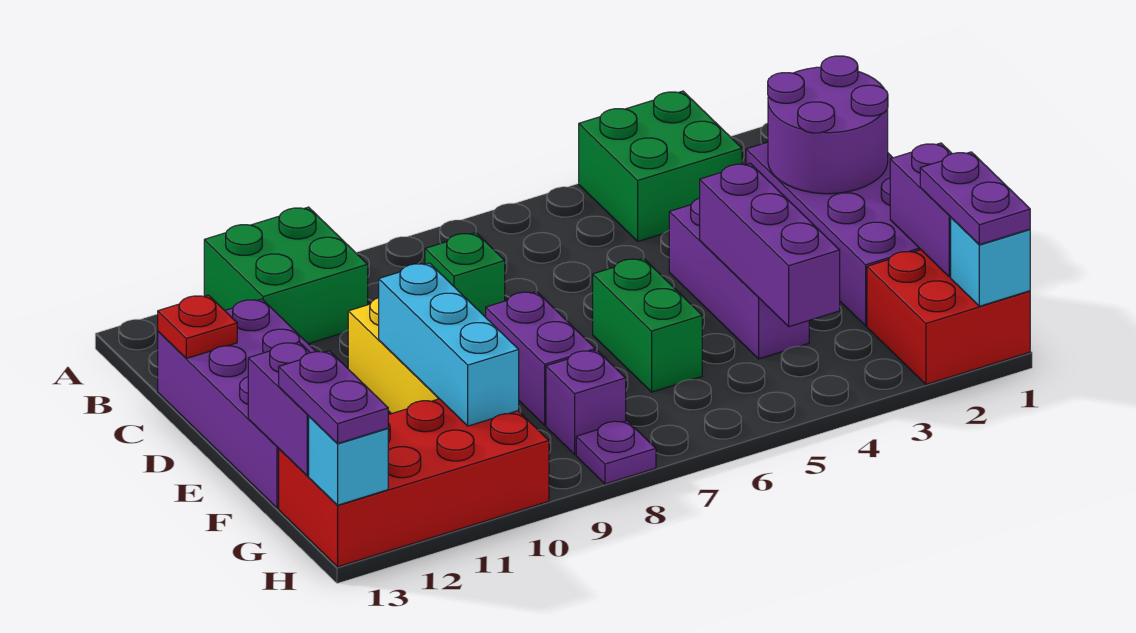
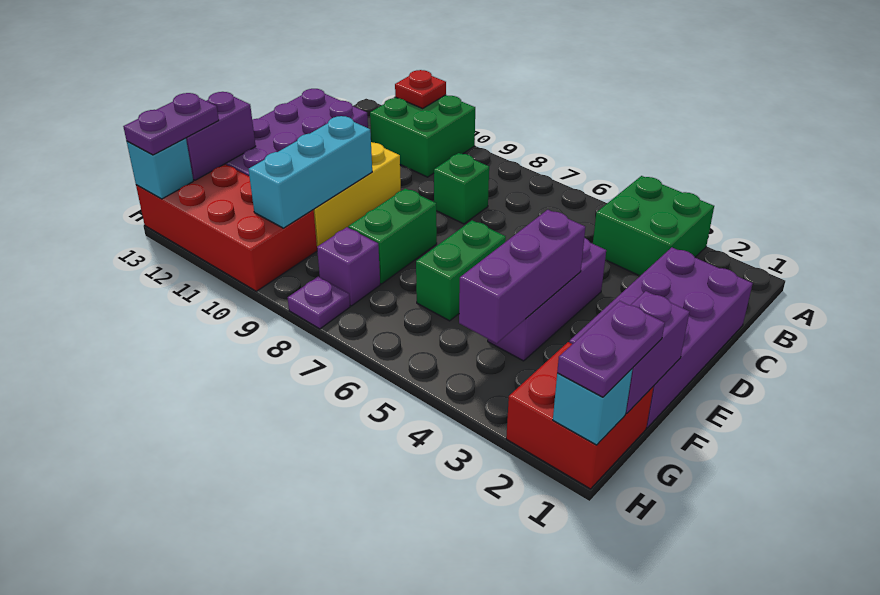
purple 2x2 round brick [768,56,888,194] -> none
red 1x1 plate [158,295,237,359] -> red 1x1 plate moved to [395,70,446,108]
purple 1x2 brick [486,291,595,425] -> green 1x2 brick [348,188,437,284]

